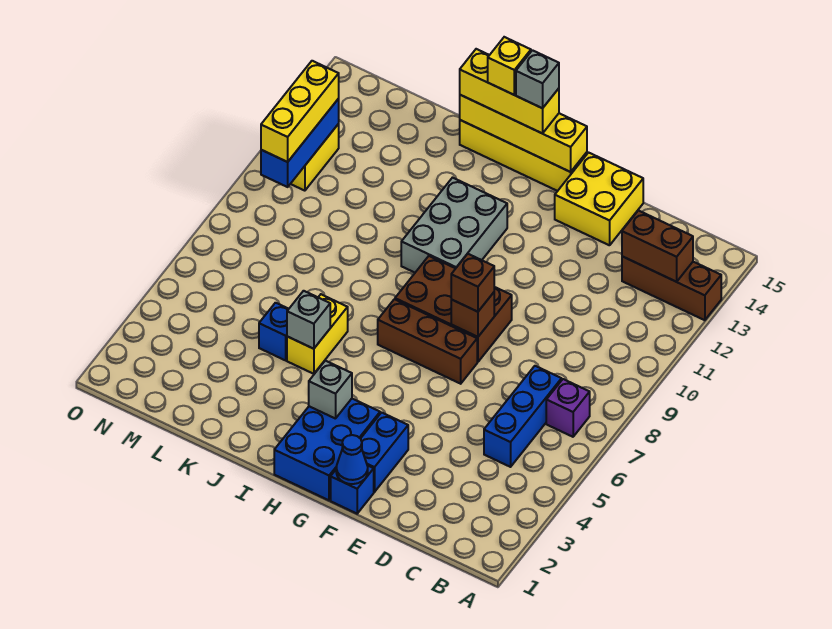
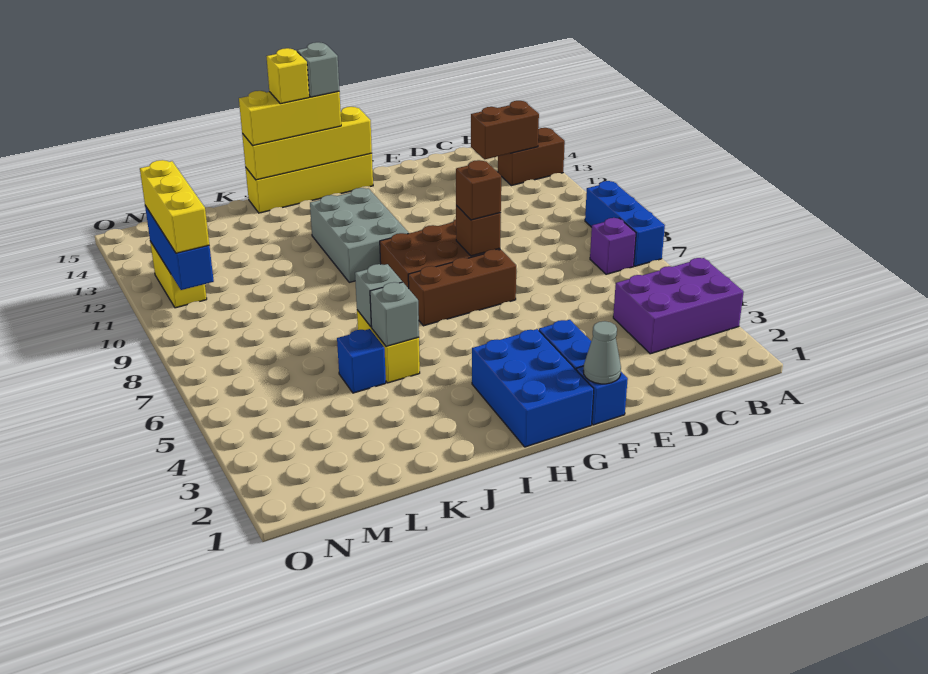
none -> purple 2x3 brick [613,258,744,354]
brown 1x3 brick [622,256,721,320] -> brown 1x2 brick [498,128,565,186]
blue 1x3 brick [484,366,562,467] -> blue 1x3 brick moved to [585,181,665,266]
yellow 2x2 brick [555,153,643,245] -> none
blue 1x1 cone [336,435,368,484] -> grey 1x1 cone [583,321,621,384]
grey 1x1 brick [309,361,352,419] -> grey 1x1 brick moved to [355,264,402,327]

